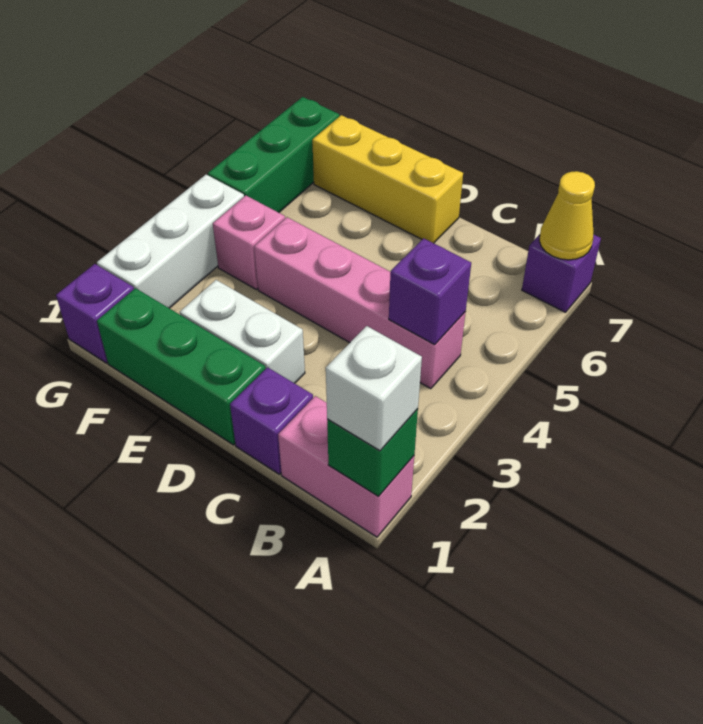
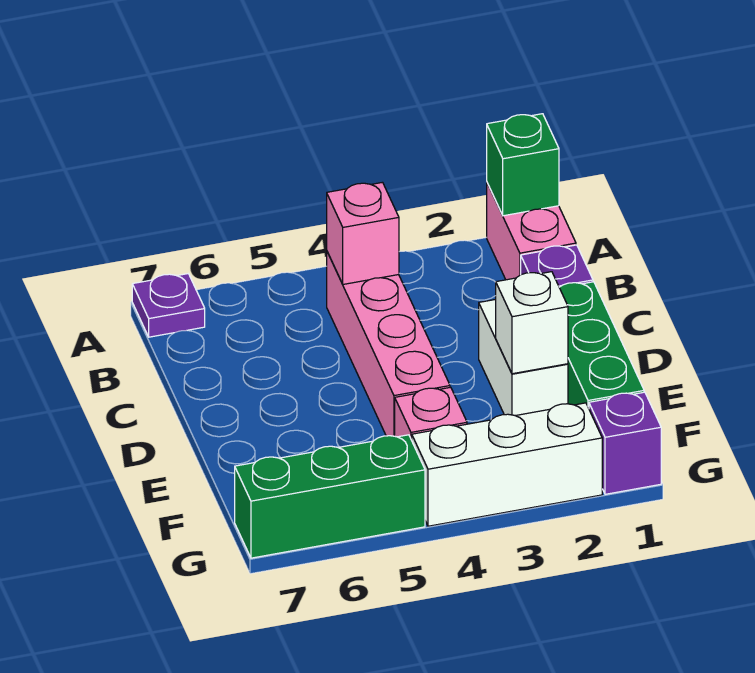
white 1x1 brick [326,326,422,451] -> white 1x1 brick moved to [496,272,568,374]
purple 1x1 brick [522,234,601,312] -> purple 1x1 plate [132,274,205,337]
yellow 1x1 cone [539,171,595,260] -> none
purple 1x1 brick [389,238,471,345] -> pink 1x1 brick [327,182,399,284]
yellow 1x3 brick [312,115,463,243] -> none

